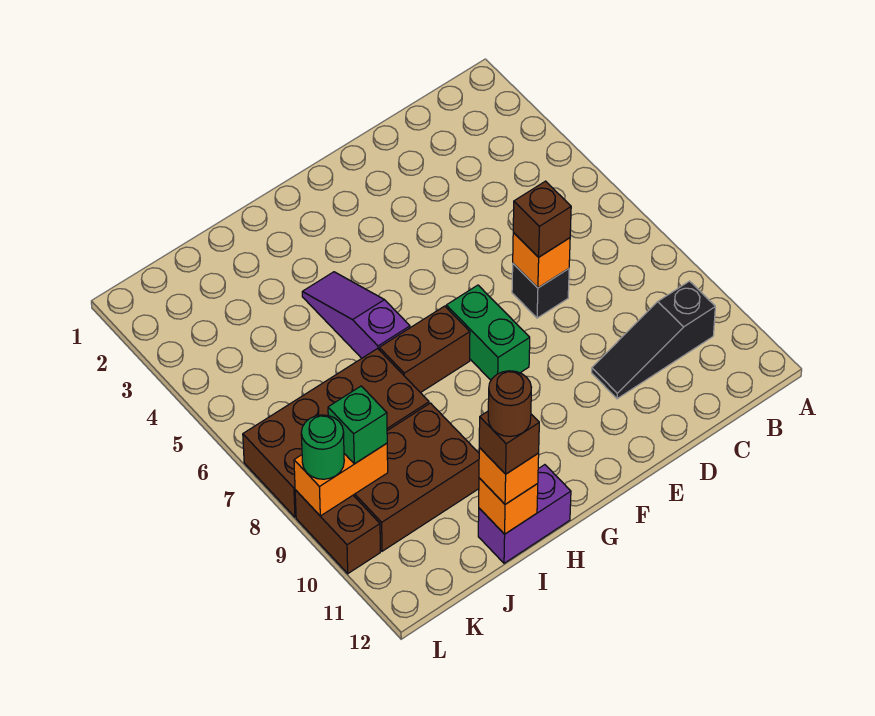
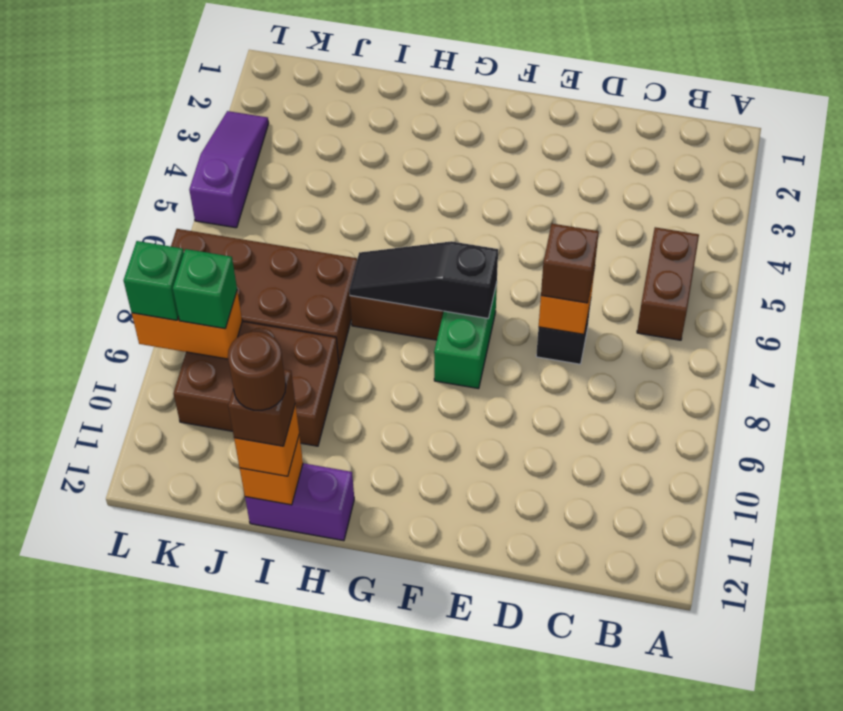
black 1x3 slope [592,281,715,399] -> black 1x3 slope moved to [349,241,498,319]
purple 1x3 slope [302,272,410,358] -> purple 1x3 slope moved to [189,111,269,228]
brown 1x2 brick [295,490,380,574] -> brown 1x2 brick moved to [637,227,699,340]
green 1x1 round brick [301,415,344,479] -> green 1x1 brick [124,241,184,320]

